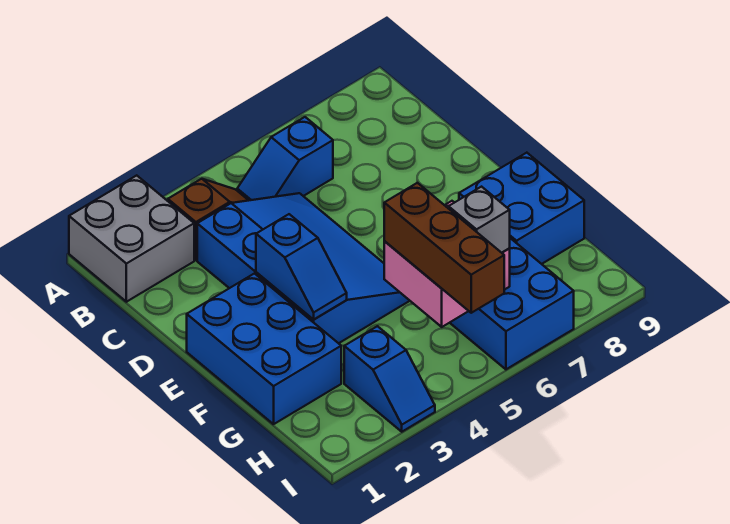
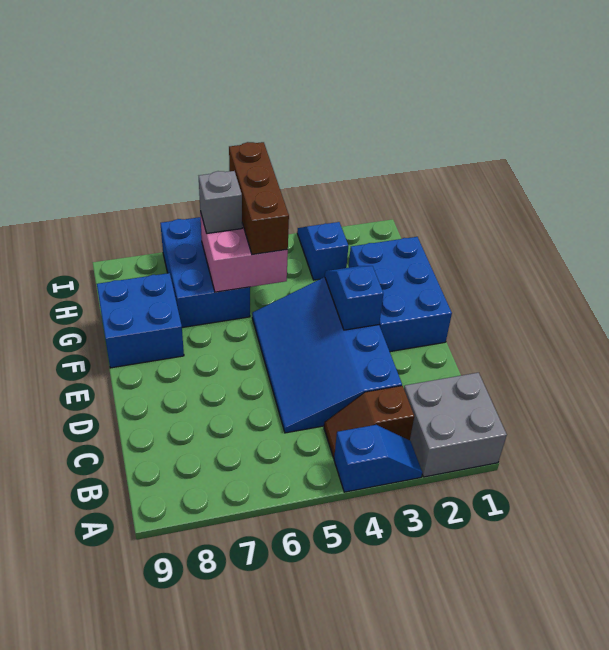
blue 1x2 slope [237,117,333,200] -> blue 1x2 slope moved to [334,425,422,492]

